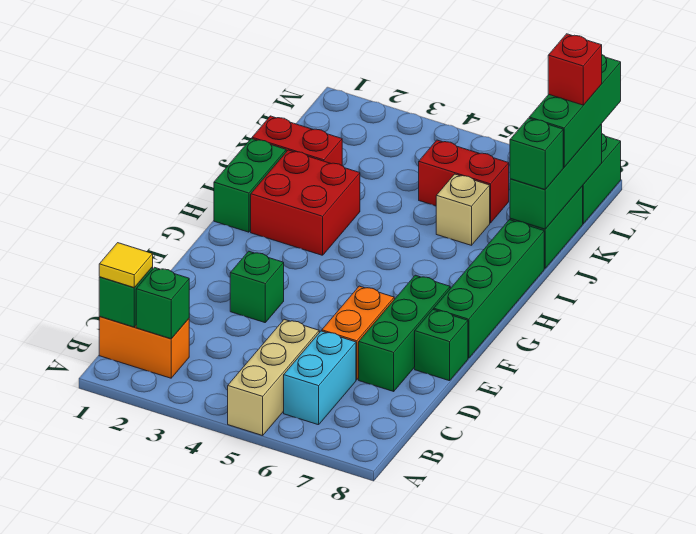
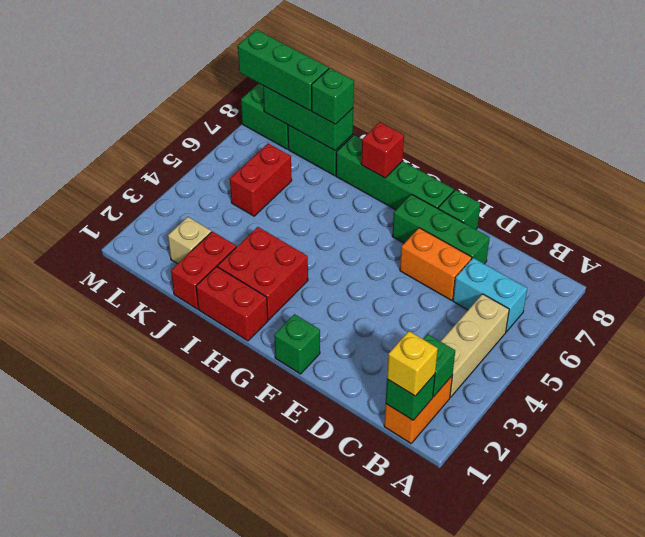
tan 1x3 brick [228,319,319,436] -> tan 1x3 brick turned to [441,294,509,397]
yellow 1x1 tile [99,243,153,288] -> yellow 1x1 brick [387,331,438,396]
green 1x1 brick [230,251,284,323] -> green 1x1 brick moved to [274,314,320,374]
green 1x2 brick [214,138,286,232] -> red 1x2 brick [196,267,268,341]
tan 1x1 brick [436,174,490,245] -> tan 1x1 brick moved to [168,217,211,264]
red 1x1 brick [548,34,602,105] -> red 1x1 brick moved to [361,122,404,178]

